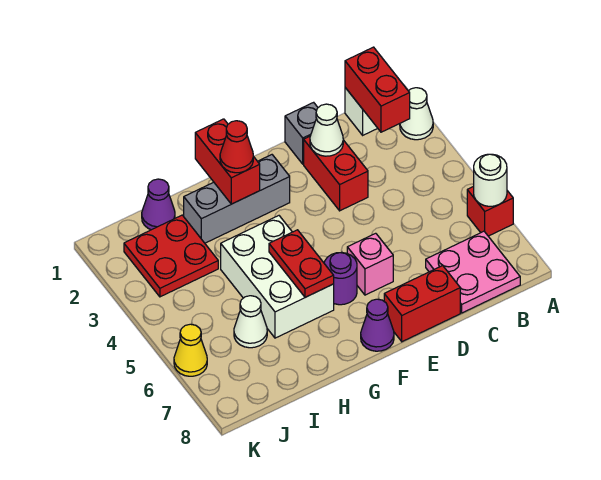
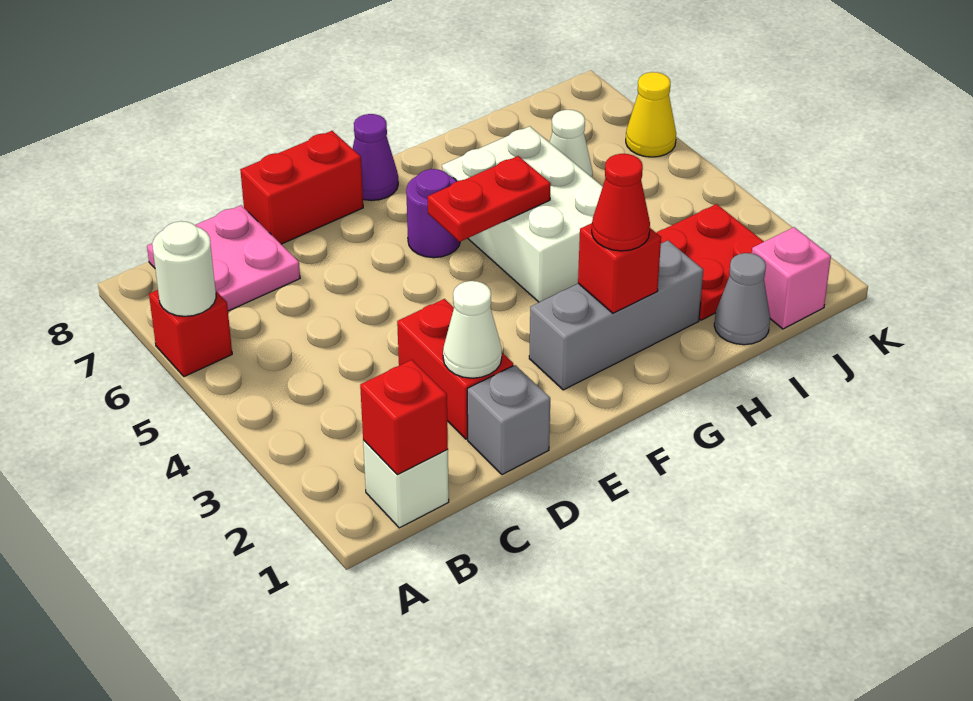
white 1x1 cone [400,88,433,140] -> none
red 1x2 brick [345,47,410,132] -> red 1x1 brick [360,360,448,475]
pink 1x1 brick [347,233,393,295] -> pink 1x1 brick moved to [752,227,831,329]
red 1x2 brick [195,119,260,204] -> red 1x1 brick [578,223,661,313]
red 1x2 plate [269,230,334,297] -> red 1x2 plate turned to [428,156,551,242]
purple 1x1 cone [142,179,175,230] -> grey 1x1 cone [714,253,770,345]

